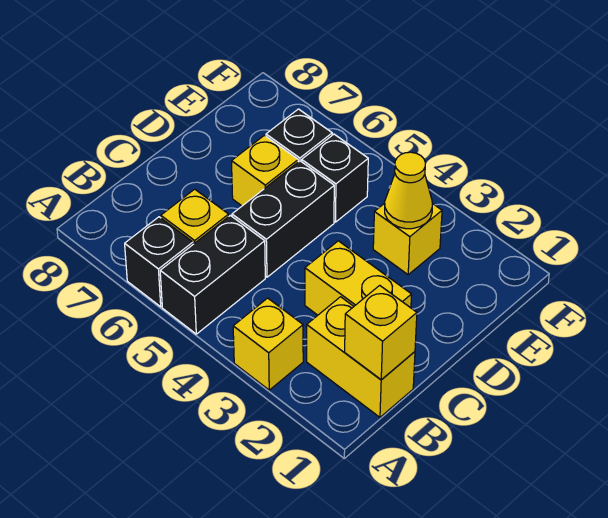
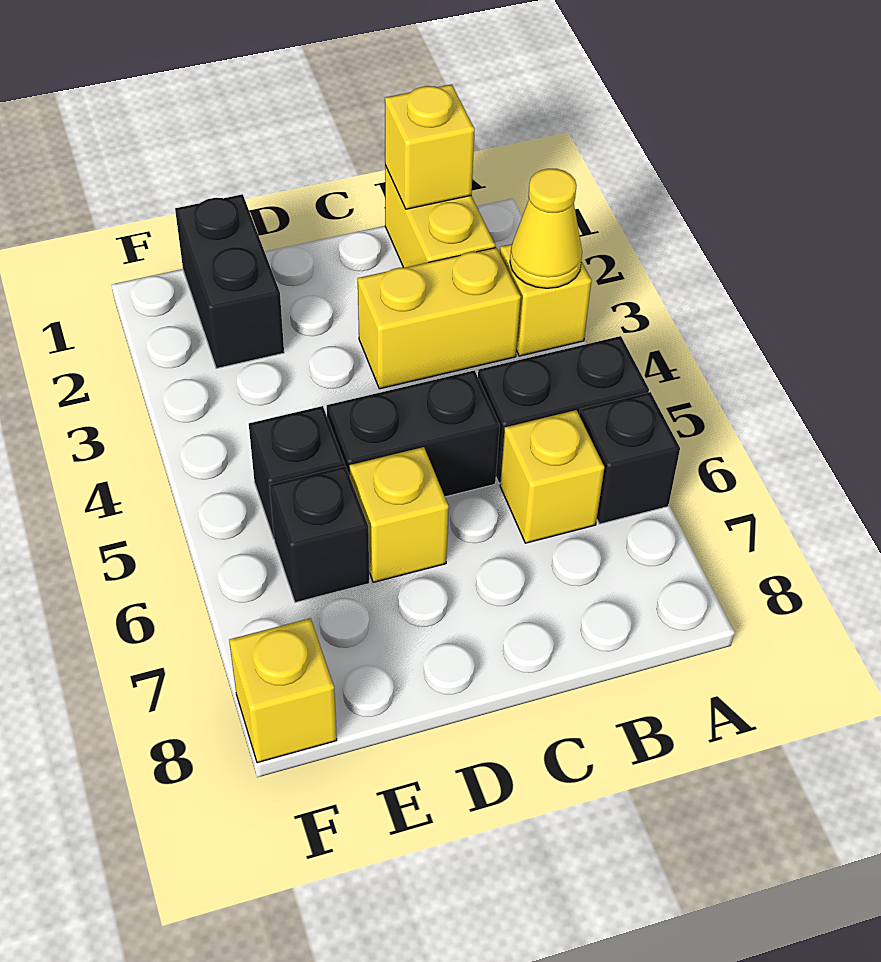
yellow 1x2 brick [305,241,412,315] -> yellow 1x2 brick turned to [358,248,521,389]
none -> black 1x2 brick [175,194,284,369]
yellow 1x1 brick [373,203,442,275] -> yellow 1x1 brick moved to [229,618,337,763]
yellow 1x1 cone [385,152,432,229] -> yellow 1x1 cone moved to [510,169,582,288]

